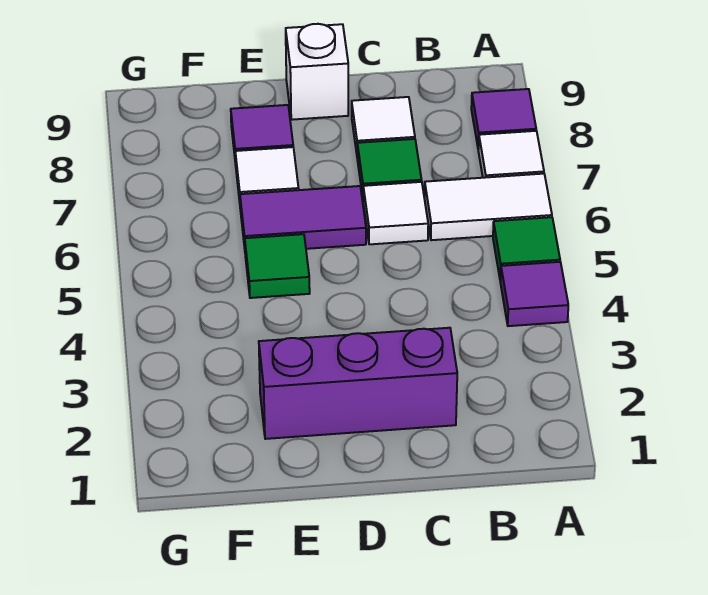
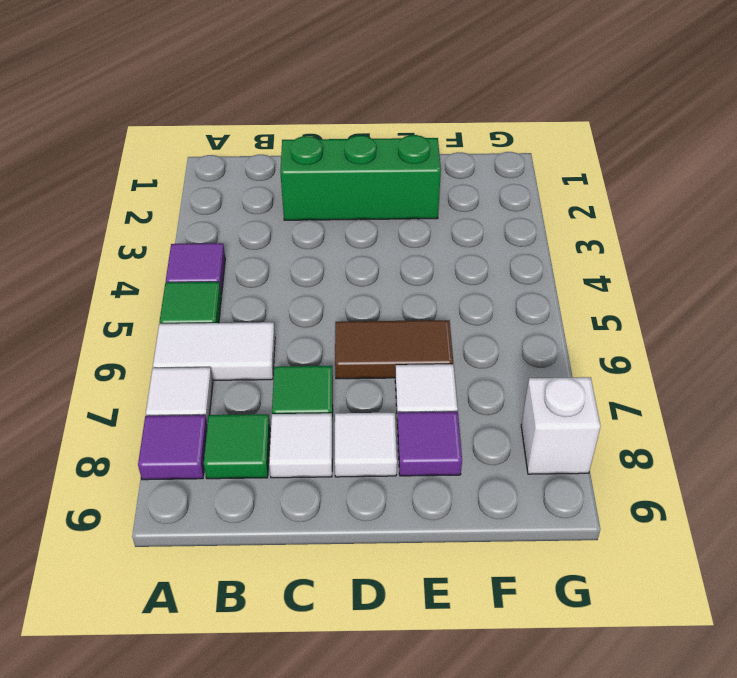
purple 1x3 brick [259,328,457,439] -> green 1x3 brick [280,135,441,220]
white 1x1 tile [363,182,428,244] -> white 1x1 tile moved to [335,413,397,477]
purple 1x2 tile [240,186,366,249] -> brown 1x2 tile [335,320,453,379]
white 1x1 brick [286,24,348,120] -> white 1x1 brick moved to [521,377,600,474]
green 1x1 tile [245,234,310,298] -> green 1x1 tile moved to [204,414,270,479]

